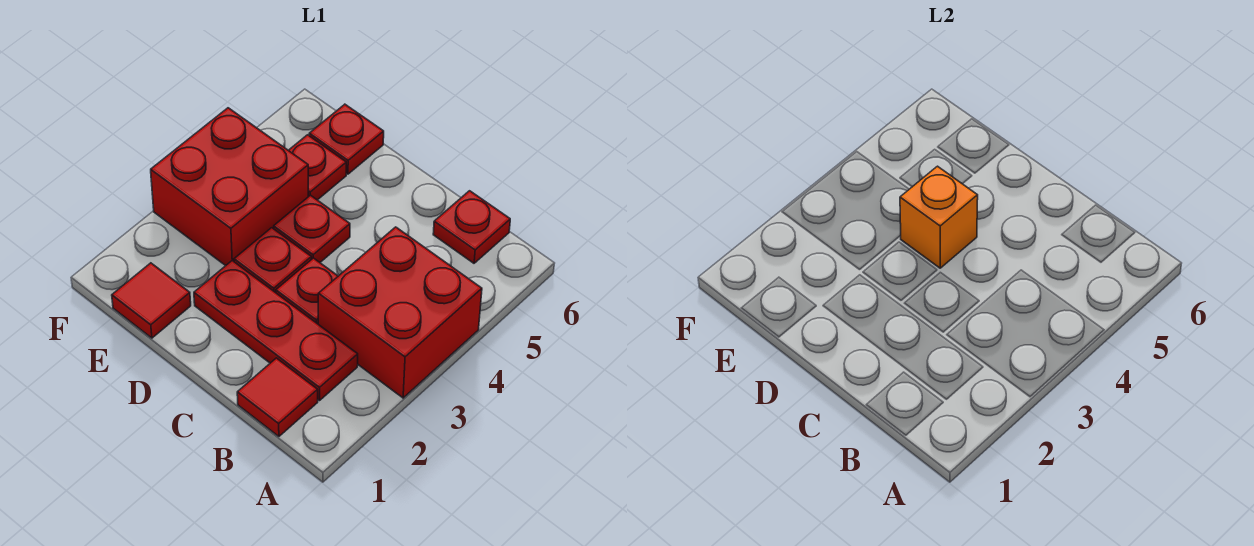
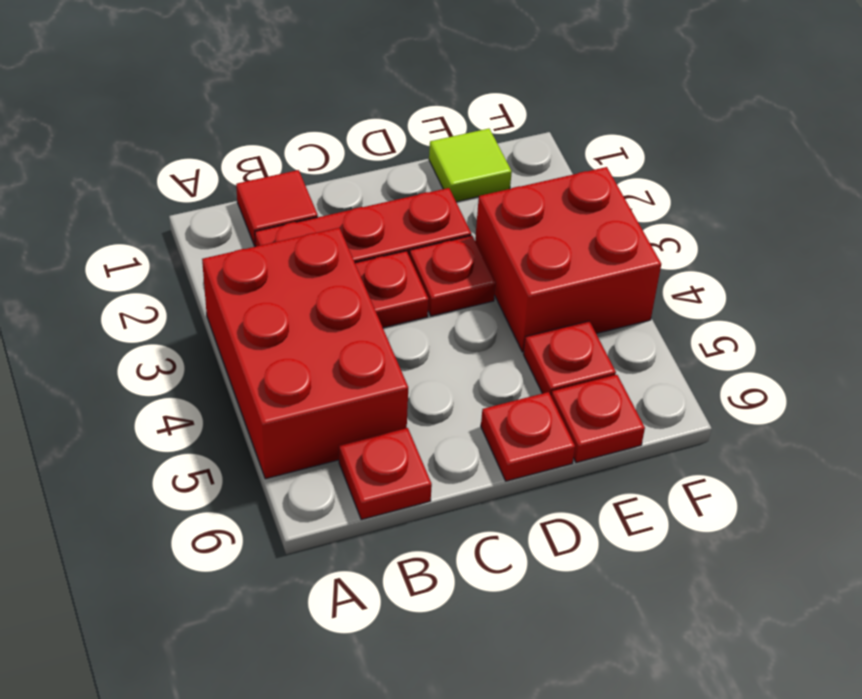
red 2x2 brick [318,227,482,398] -> red 2x3 brick [202,228,408,479]
red 1x1 plate [274,195,350,262] -> red 1x1 plate moved to [481,392,575,481]
orange 1x1 brick [900,166,978,268] -> none
red 1x1 tile [112,263,191,338] -> lime 1x1 tile [429,129,512,202]

